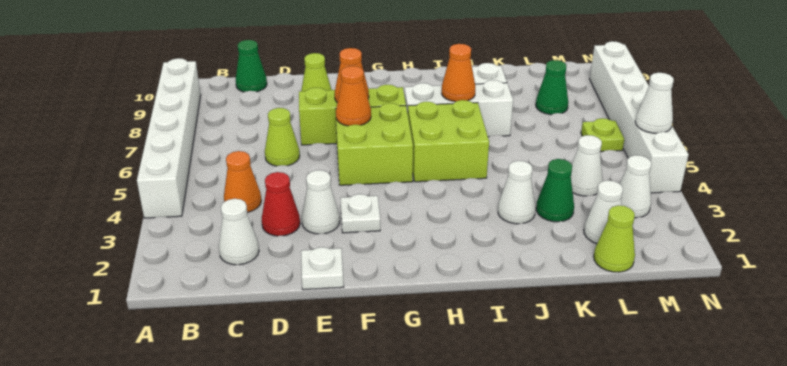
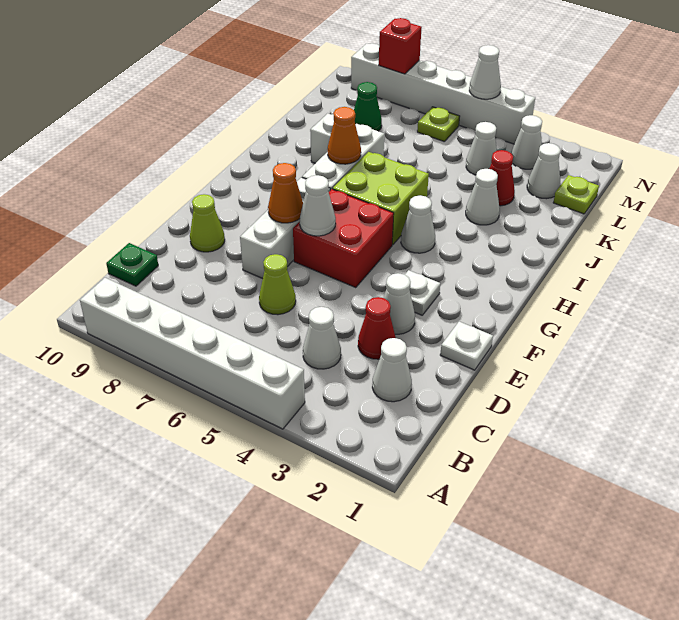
orange 1x1 cone [224,151,261,213] -> white 1x1 cone [303,307,341,369]
green 1x1 cone [236,40,267,92] -> green 1x1 plate [106,243,158,286]
lime 1x3 brick [299,85,406,145] -> white 1x3 brick [240,177,330,279]
lime 2x2 brick [336,103,413,185] -> red 2x2 brick [293,189,394,288]
orange 1x1 cone [336,66,371,126] -> white 1x1 cone [300,175,336,236]
none -> white 1x1 cone [401,195,435,253]
green 1x1 cone [536,159,574,222] -> red 1x1 cone [489,150,515,206]
lime 1x1 cone [594,205,635,272] -> lime 1x1 plate [553,175,599,214]
none -> red 1x1 brick [379,18,422,74]

